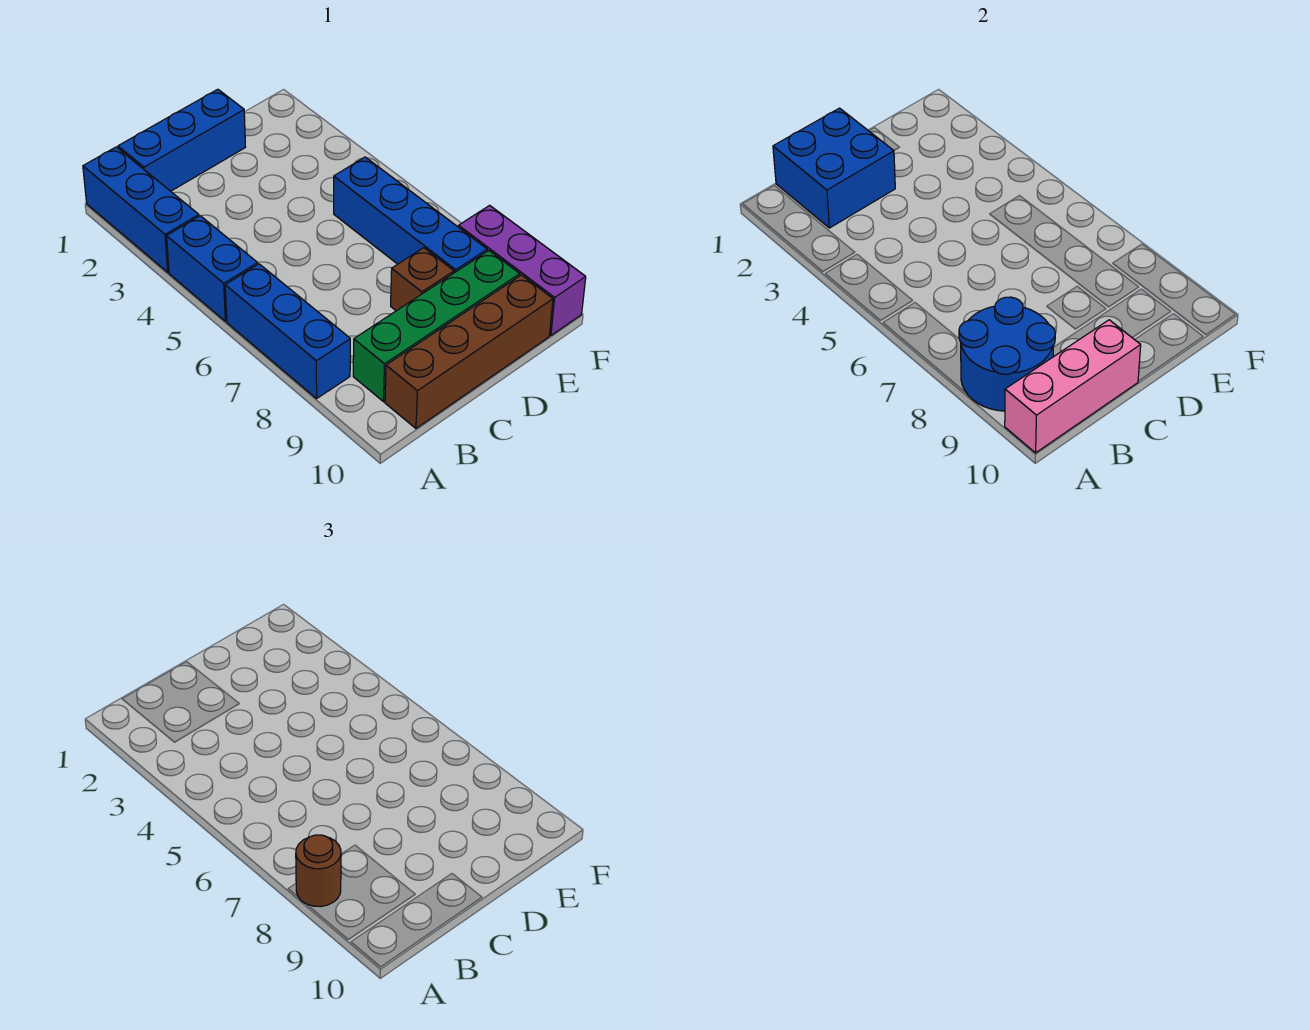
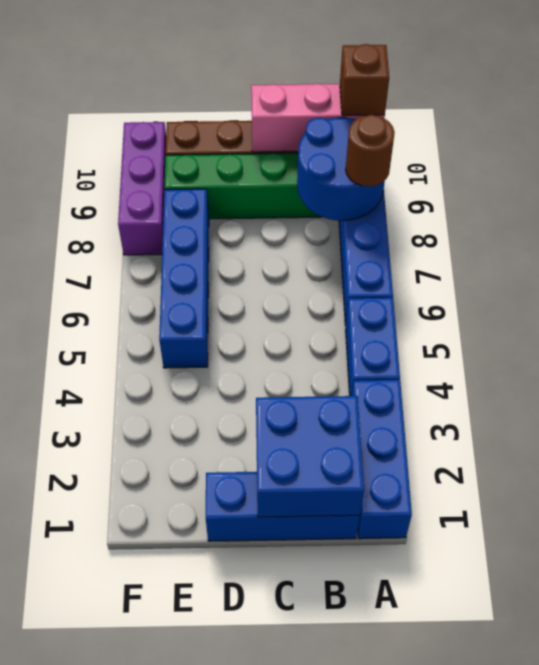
brown 1x1 brick [391,248,454,311] -> brown 1x1 brick moved to [340,44,389,116]

